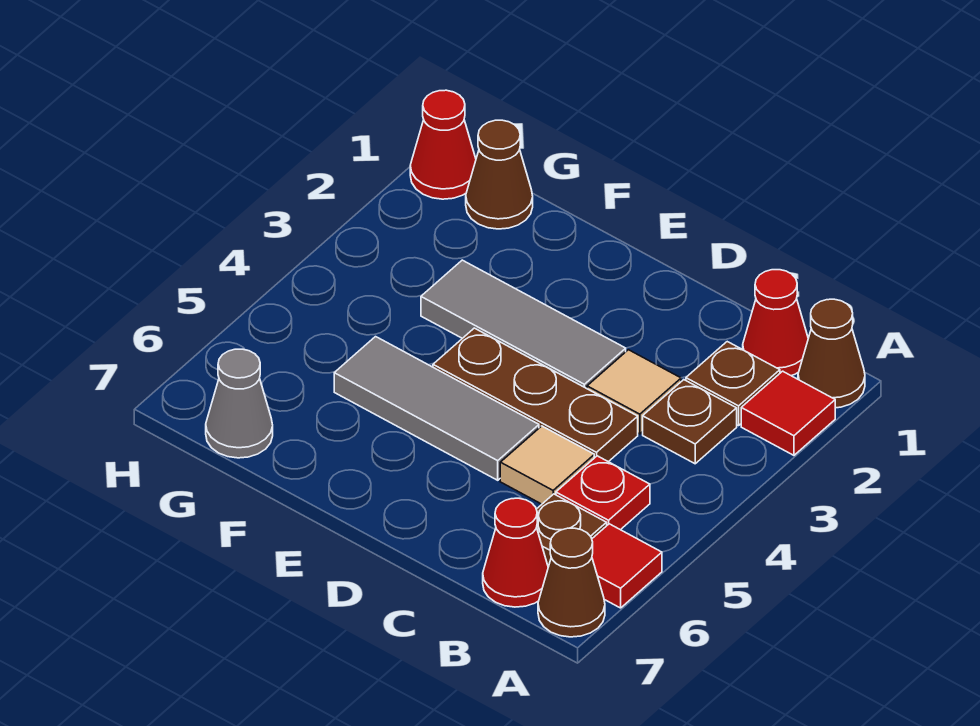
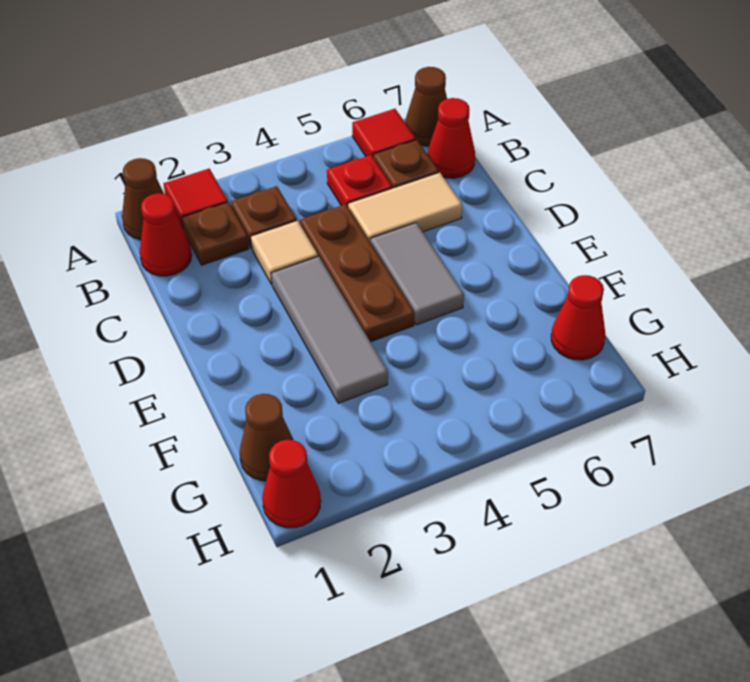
tan 1x1 tile [500,426,594,504] -> tan 1x2 tile [348,172,462,243]
grey 1x3 tile [334,337,539,480] -> grey 1x2 tile [371,223,464,325]
grey 1x1 cone [206,349,273,458] -> red 1x1 cone [551,275,605,360]

